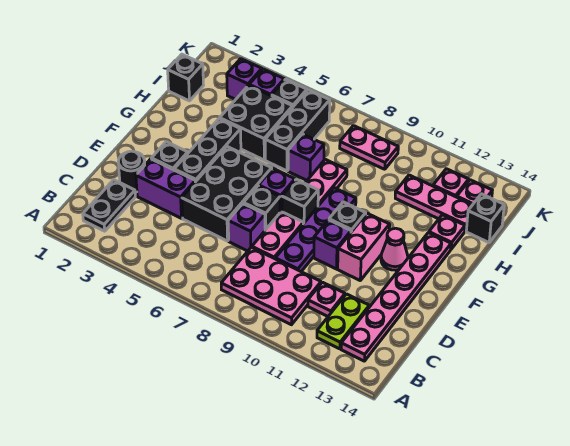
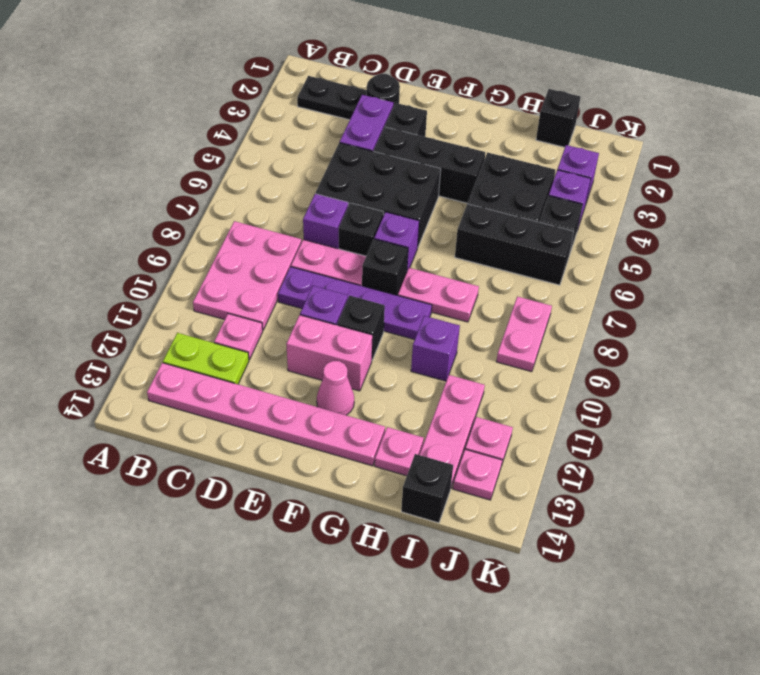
purple 1x1 brick [288,134,324,180] -> purple 1x1 brick moved to [411,316,460,381]

